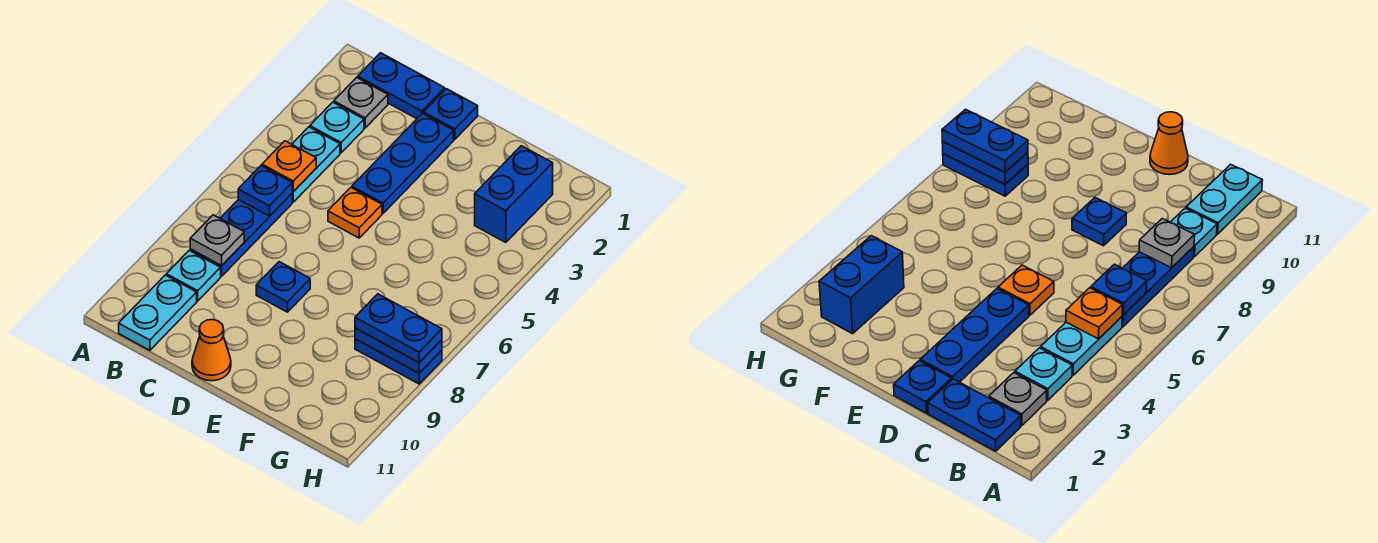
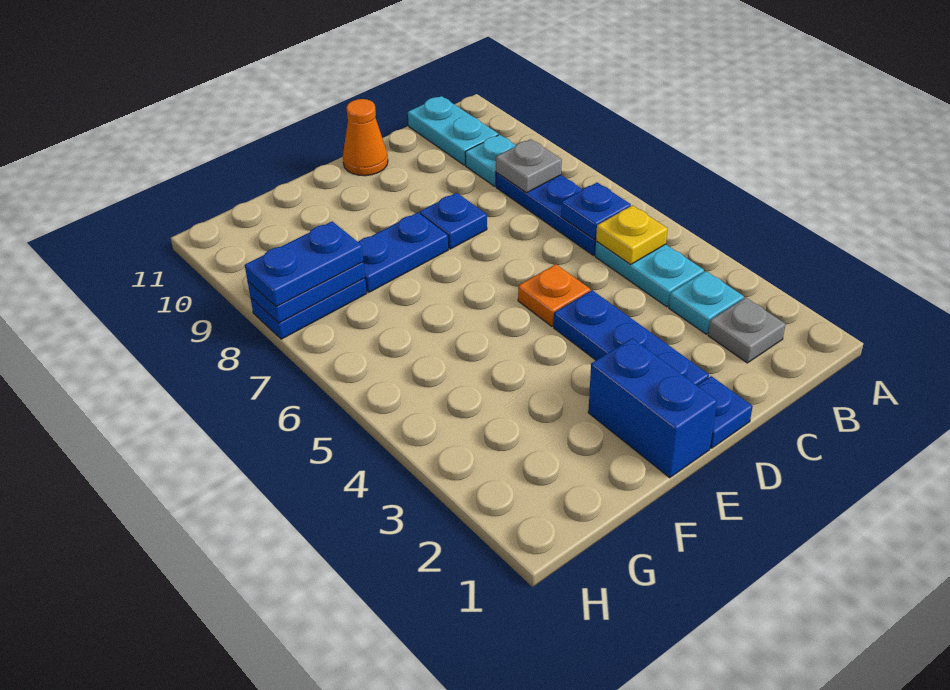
blue 1x2 plate [358,53,445,119] -> blue 1x2 plate moved to [359,213,448,292]
orange 1x1 plate [262,141,316,192] -> yellow 1x1 plate [596,206,668,264]
blue 1x2 brick [475,146,553,243] -> blue 1x2 brick moved to [588,338,717,478]

